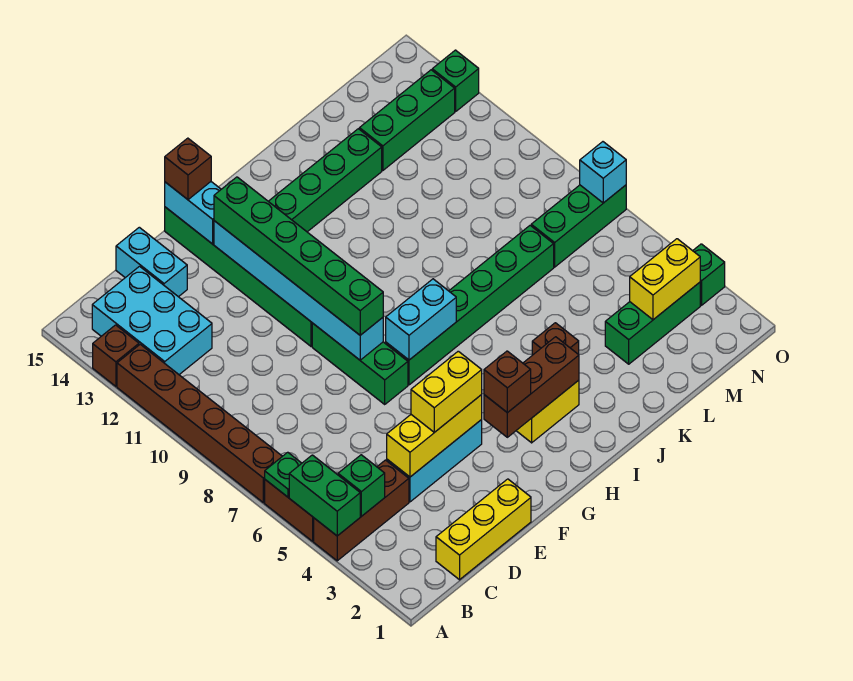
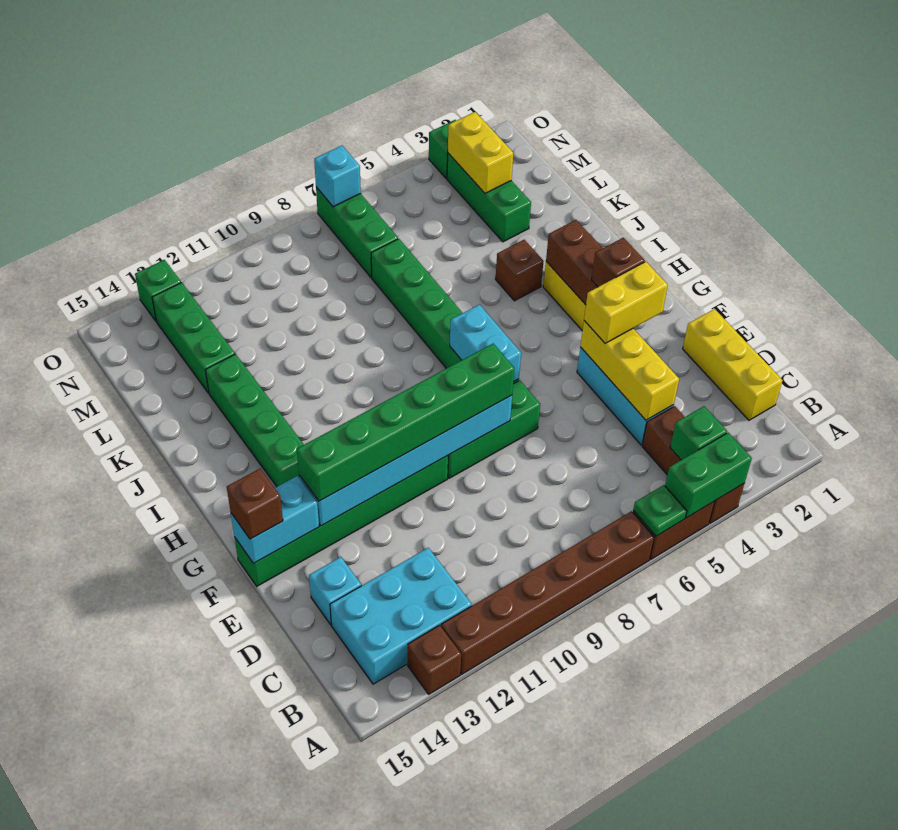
cyan 1x2 brick [116,227,187,297] -> cyan 1x1 brick [309,557,361,625]
yellow 1x2 brick [411,351,482,432] -> yellow 1x2 brick turned to [584,262,668,343]

